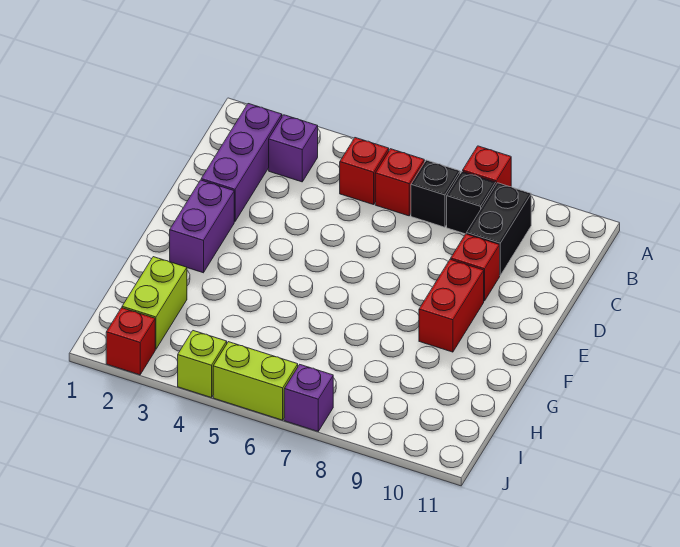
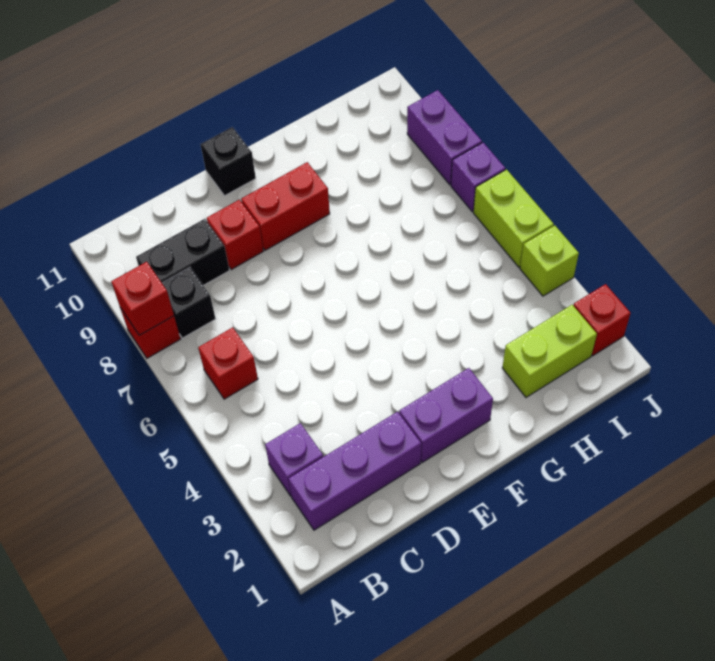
red 1x1 brick [340,138,389,205] -> red 1x1 brick moved to [111,262,174,335]
black 1x1 brick [411,160,460,227] -> black 1x1 brick moved to [201,127,256,196]
none -> purple 1x2 brick [407,90,482,185]

